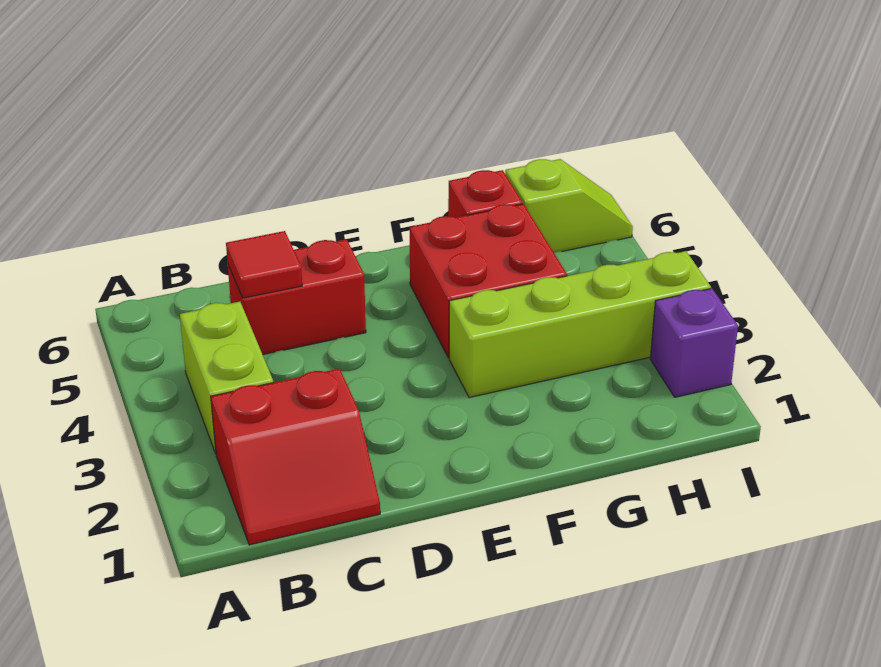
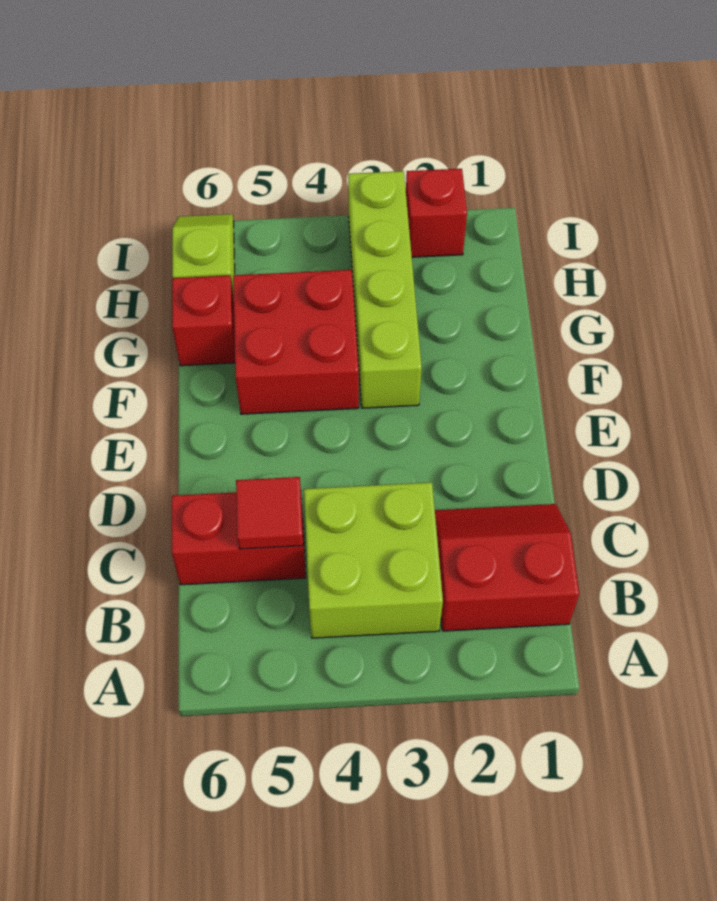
red 2x2 slope [211,369,380,545] -> red 2x2 slope turned to [435,504,579,631]
lime 1x2 brick [180,302,273,454] -> lime 2x2 brick [304,482,443,638]
red 1x2 brick [228,239,366,355] -> red 1x2 brick turned to [172,492,306,585]
purple 1x1 brick [650,288,738,397] -> red 1x1 brick [406,169,467,257]

